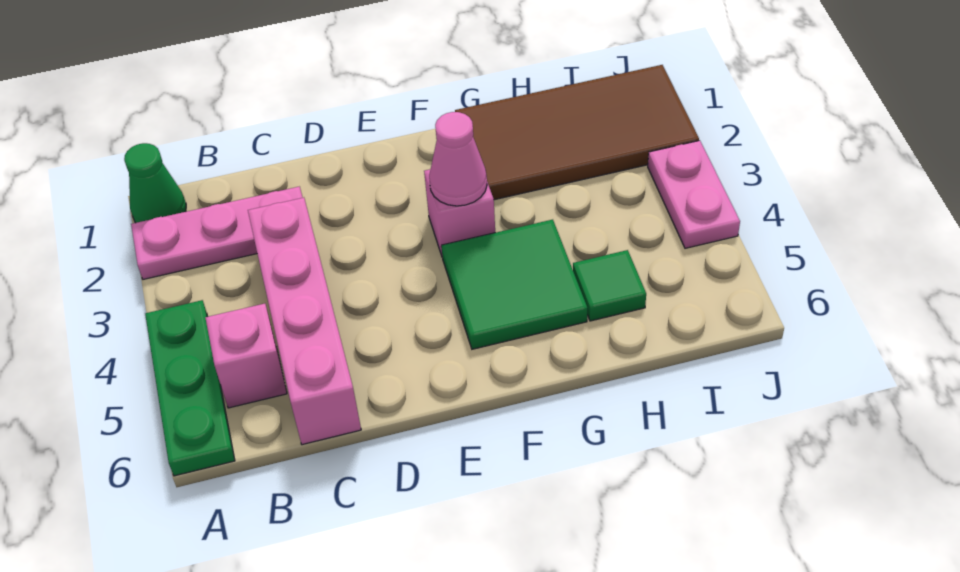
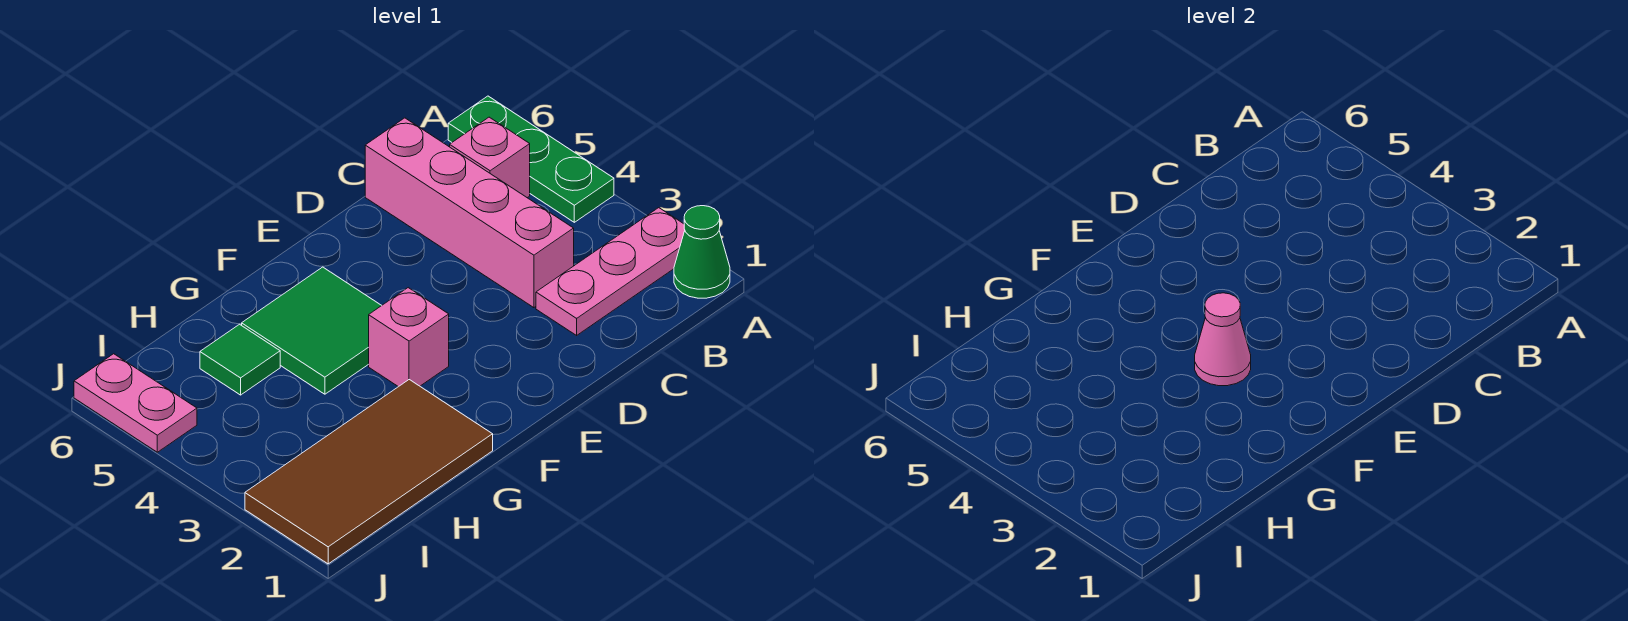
pink 1x2 plate [648,140,740,248] -> pink 1x2 plate moved to [74,354,197,452]

